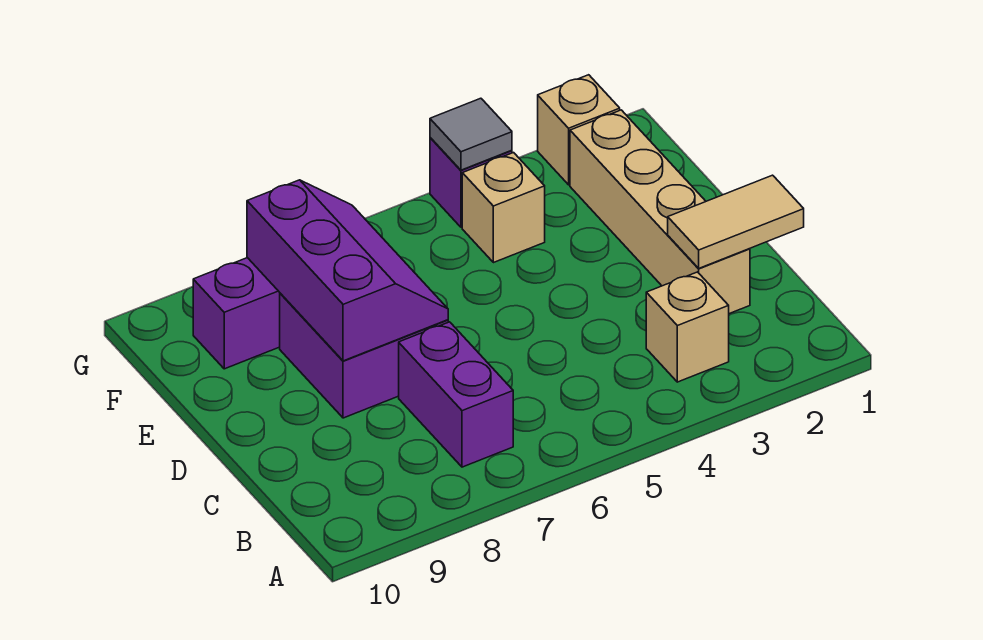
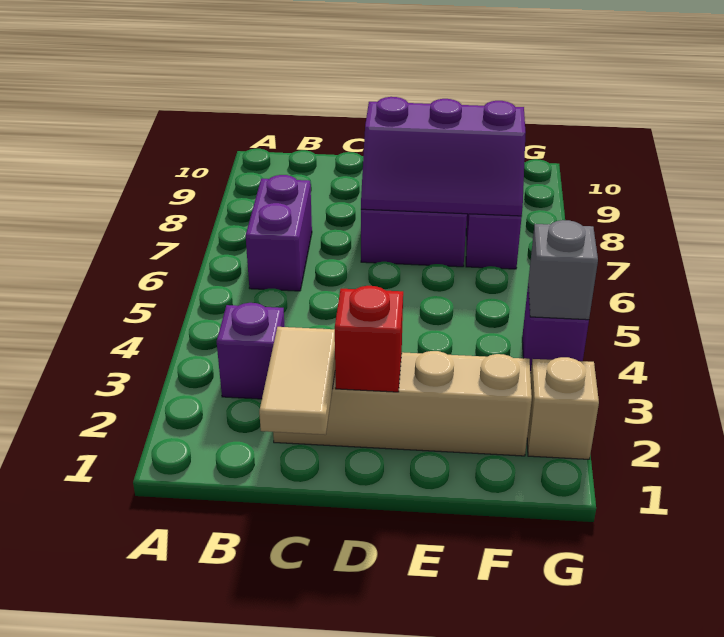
tan 1x1 brick [646,272,729,382] -> purple 1x1 brick [217,303,285,399]
purple 1x2 brick [399,322,513,467] -> purple 1x2 brick turned to [246,175,312,291]
none -> red 1x1 brick [335,286,403,392]
tan 1x1 brick [462,153,545,263] -> none
grey 1x1 tile [430,98,512,170] -> grey 1x1 brick [528,220,598,320]

